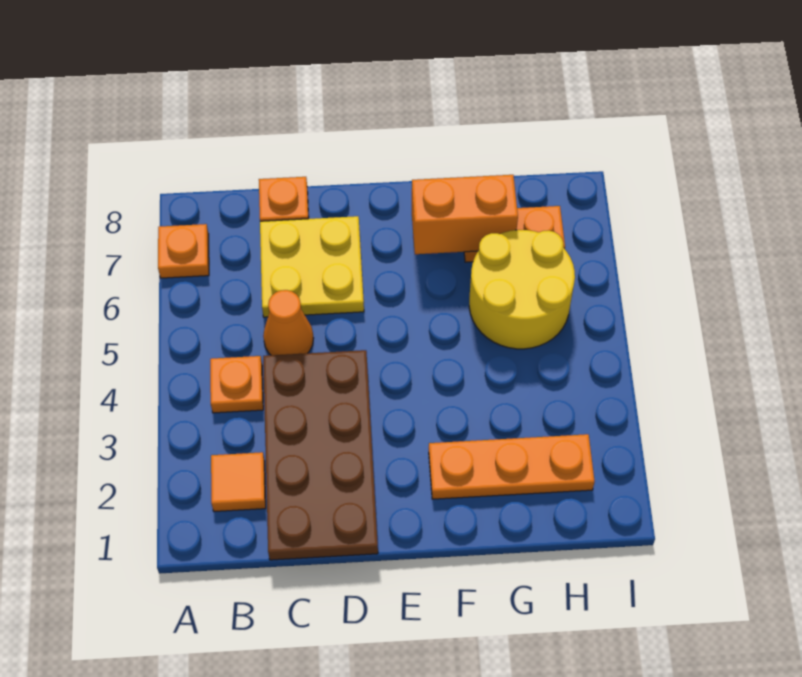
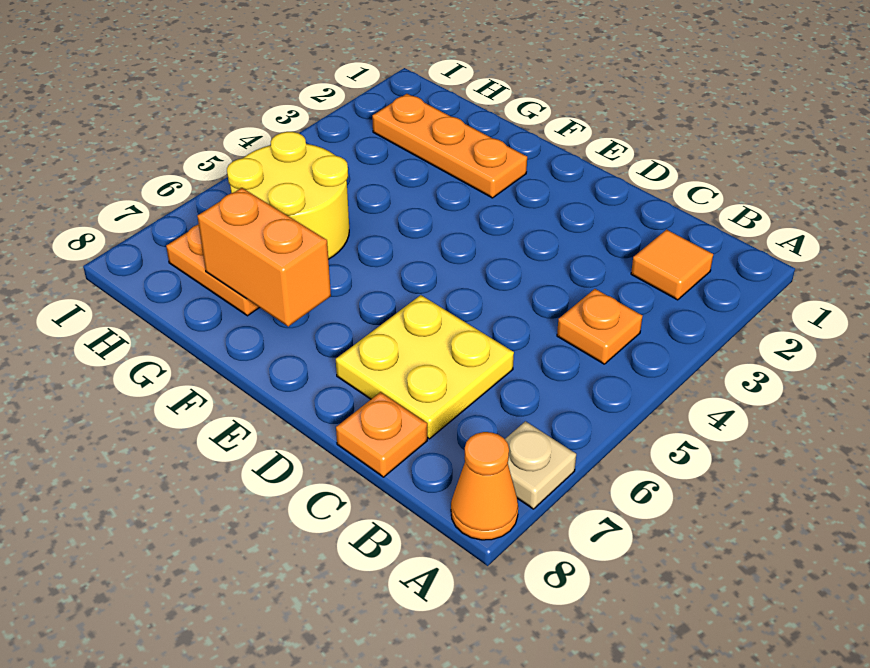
orange 1x1 plate [158,224,209,278] -> tan 1x1 plate [505,421,576,509]
brown 2x4 plate [263,350,378,560] -> none
orange 1x1 cone [263,290,314,355] -> orange 1x1 cone moved to [451,432,518,540]

